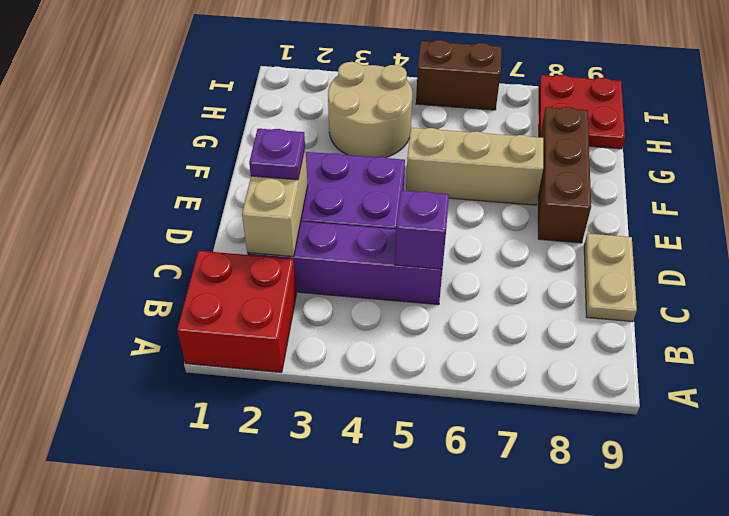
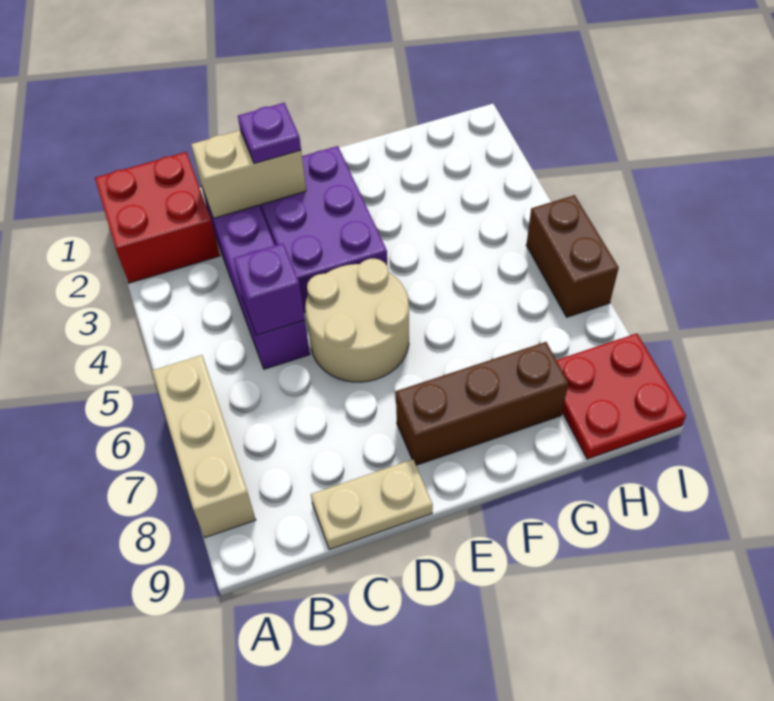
tan 1x3 brick [406,128,543,205] -> tan 1x3 brick moved to [152,355,256,537]
tan 2x2 round brick [328,62,412,157] -> tan 2x2 round brick moved to [305,259,409,382]

